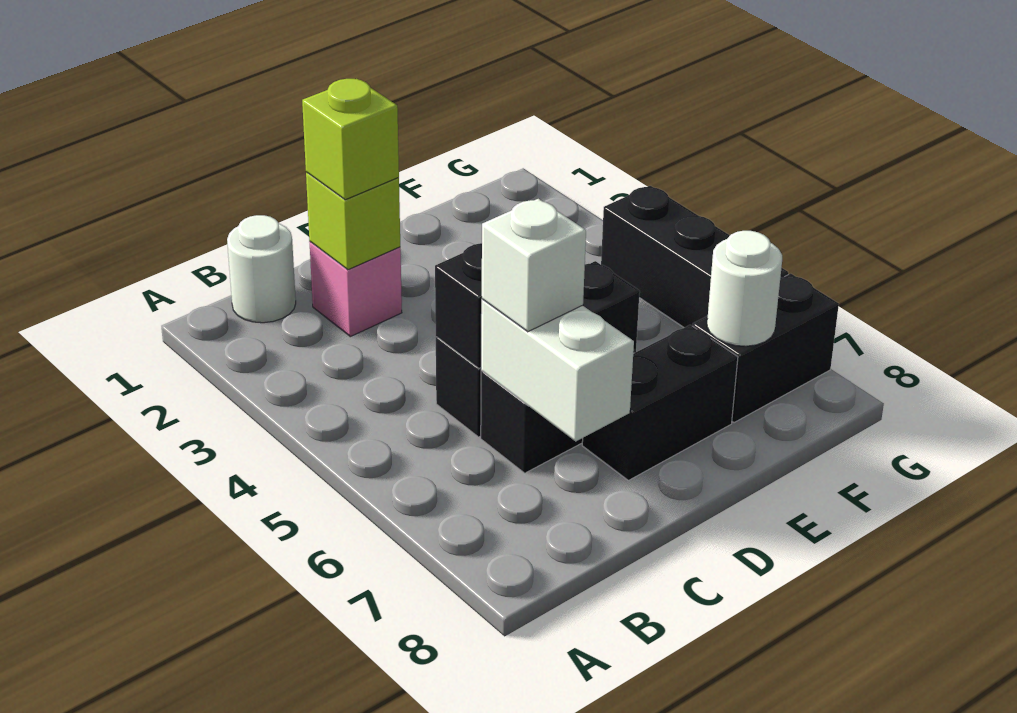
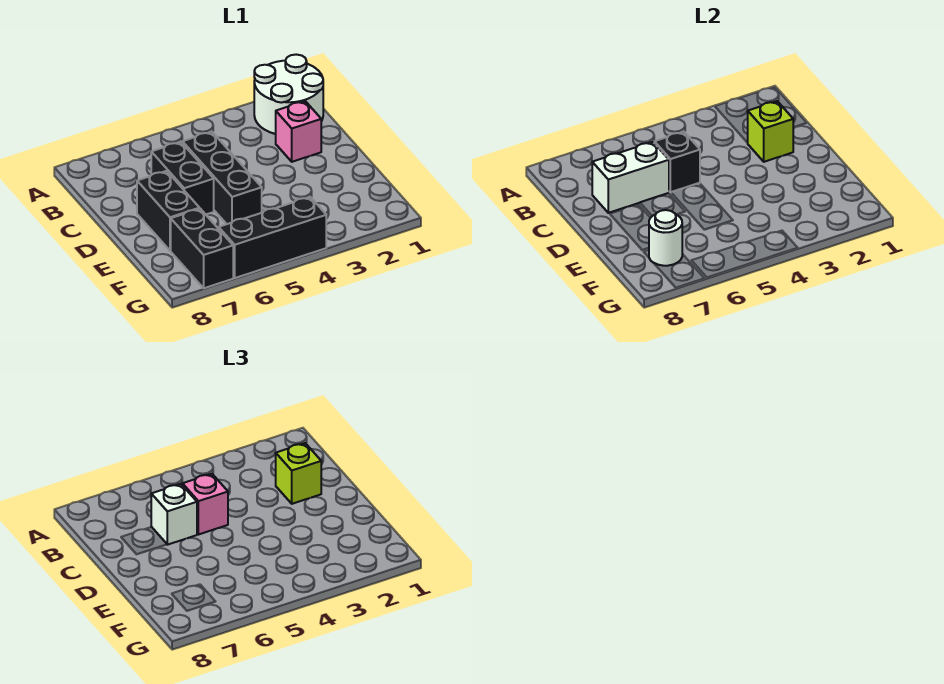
white 1x1 round brick [227,215,296,323] -> white 2x2 round brick [254,55,323,134]
none -> pink 1x1 brick [182,474,228,535]

